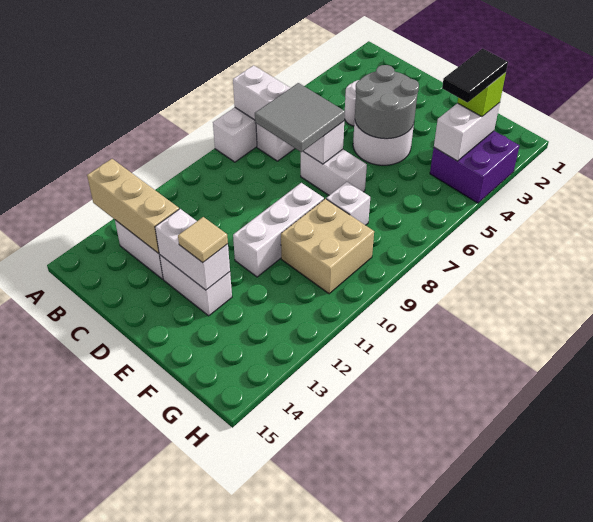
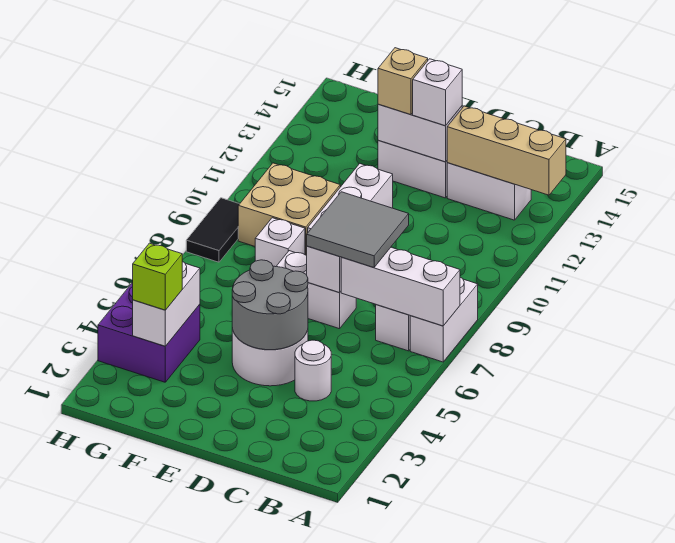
none -> white 1x1 brick [413,59,462,126]
tan 1x1 tile [178,217,228,263] -> tan 1x1 brick [378,48,428,115]
black 1x2 tile [442,48,508,102] -> black 1x2 tile moved to [186,198,239,262]

